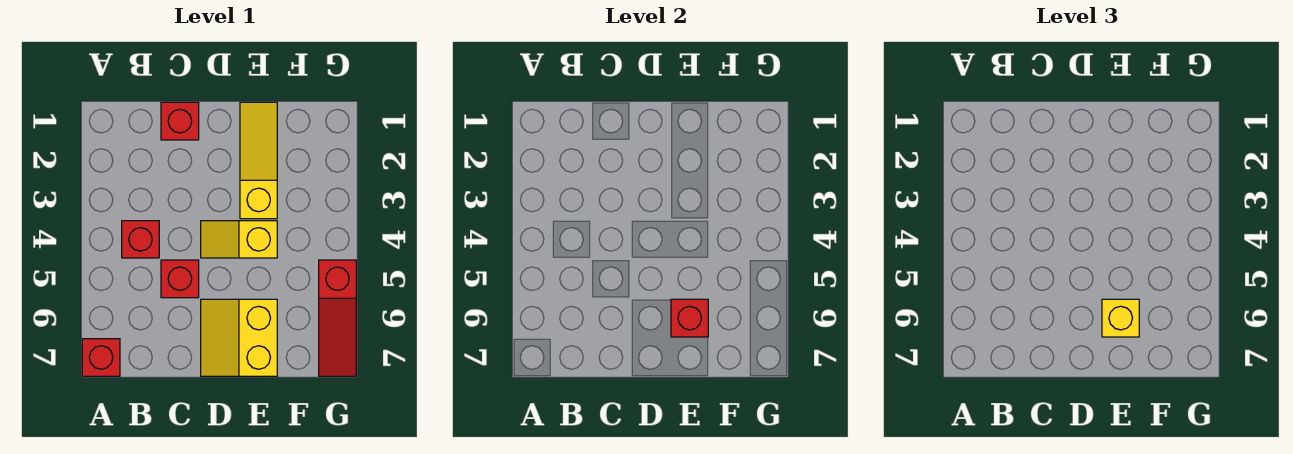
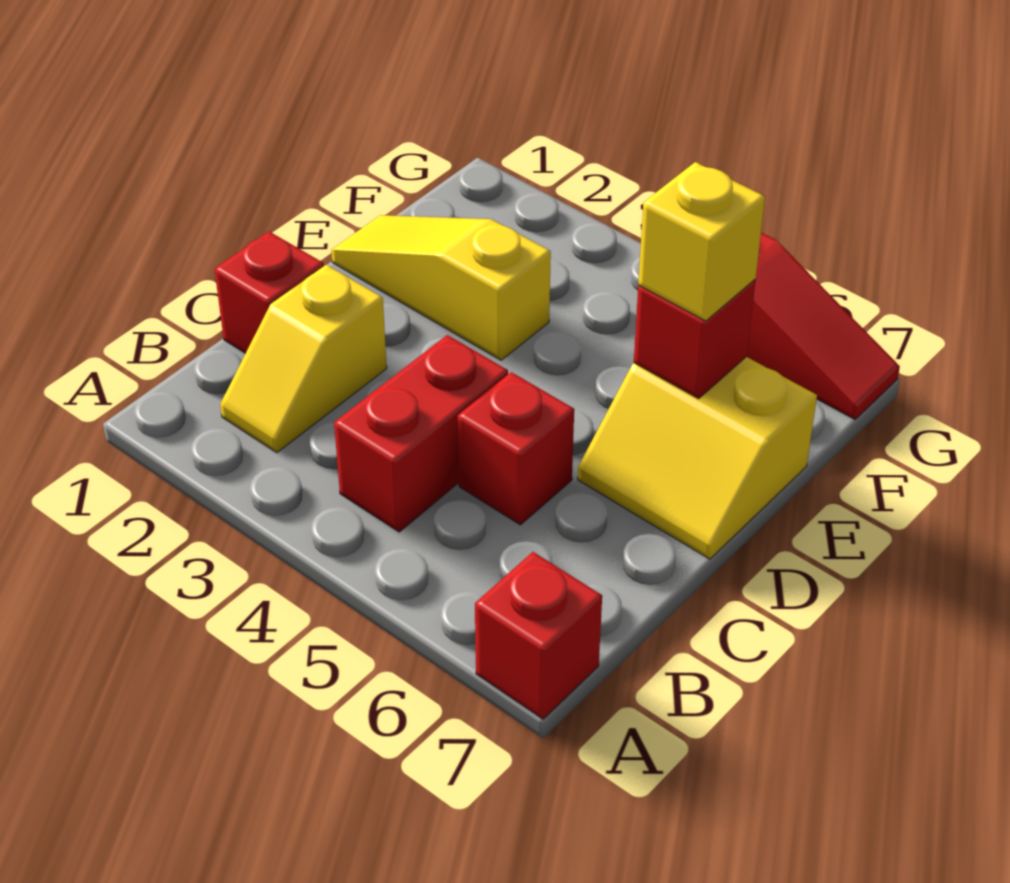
red 1x1 brick [122,221,159,258] -> red 1x2 brick [334,335,508,532]
yellow 1x2 slope [201,221,277,258] -> yellow 1x2 slope moved to [220,265,387,453]

